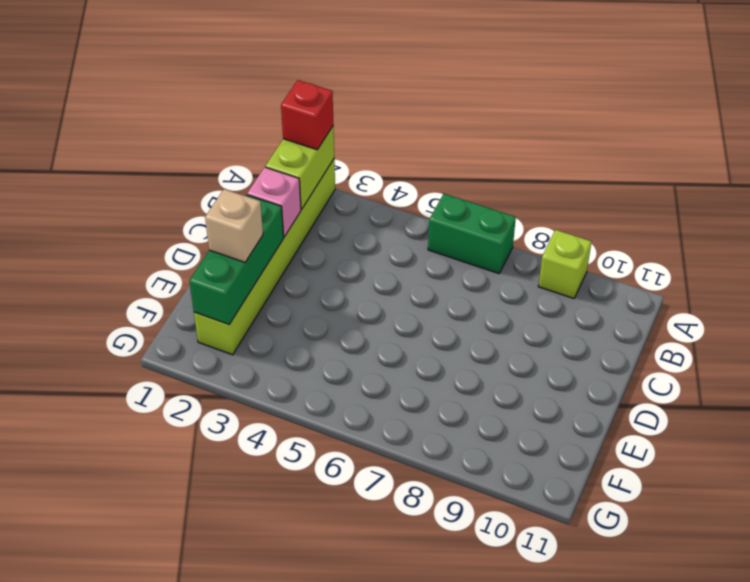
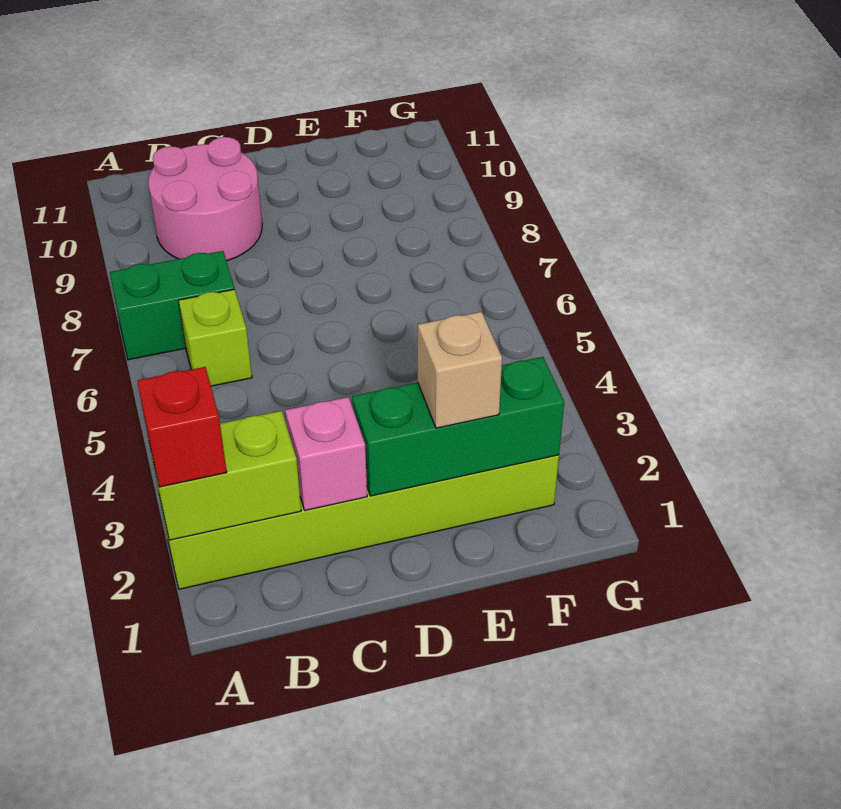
green 1x2 brick [428,194,516,274] -> green 1x2 brick turned to [110,251,234,360]
lime 1x1 brick [538,230,592,299] -> lime 1x1 brick moved to [179,289,252,386]
none -> pink 2x2 round brick [148,137,262,261]

